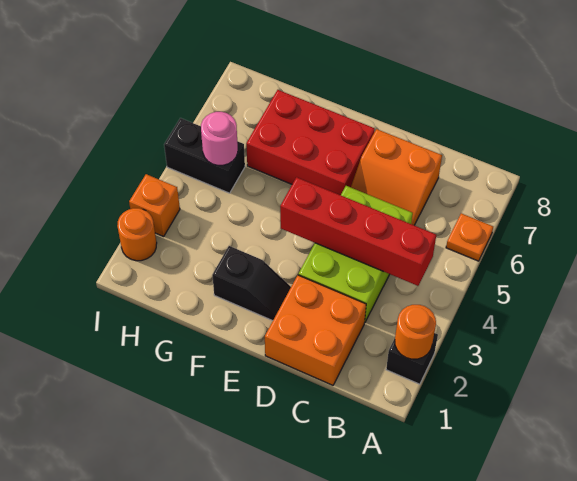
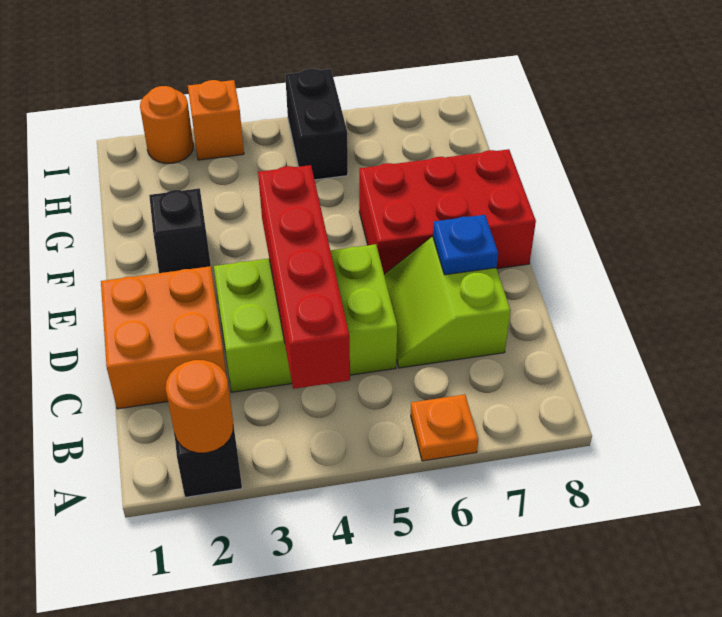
orange 2x2 slope [351,129,442,225] -> lime 2x2 slope [384,237,511,368]
none -> blue 1x1 plate [433,215,498,275]
red 2x3 brick [246,90,375,195] -> red 2x3 brick turned to [359,149,536,274]
pink 1x1 round brick [201,112,238,165] -> none

